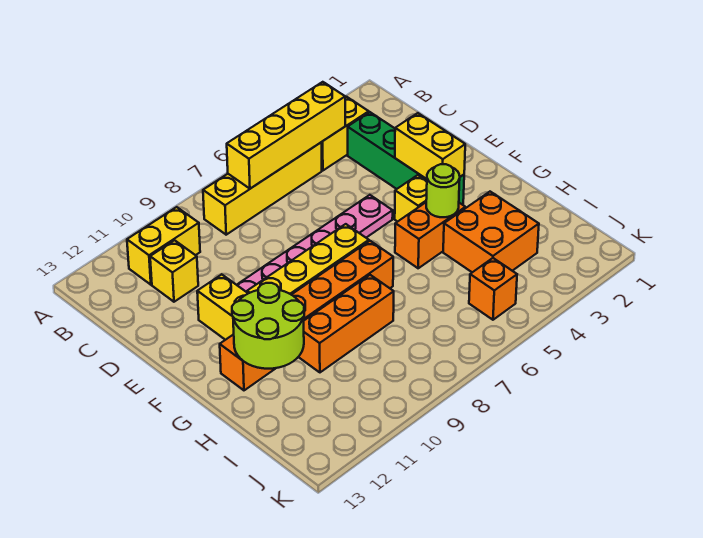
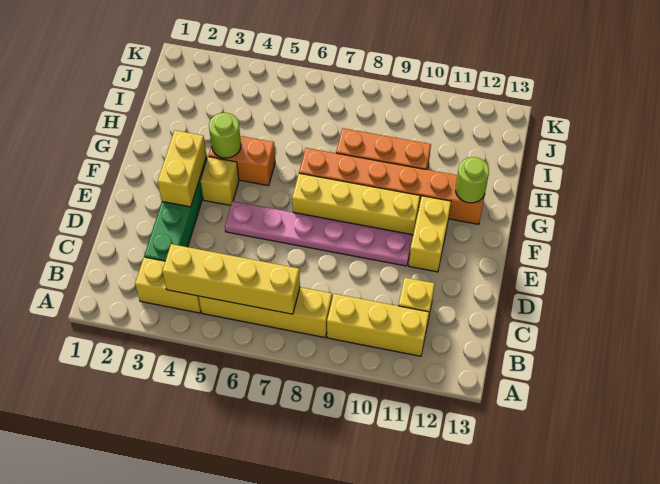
yellow 1x2 brick [127,207,200,285] -> yellow 1x3 brick [327,294,429,356]
lime 2x2 round brick [232,283,304,369] -> lime 1x1 round brick [456,157,489,203]
orange 2x2 brick [443,192,539,272] -> none
orange 1x1 brick [469,258,517,320] -> none

